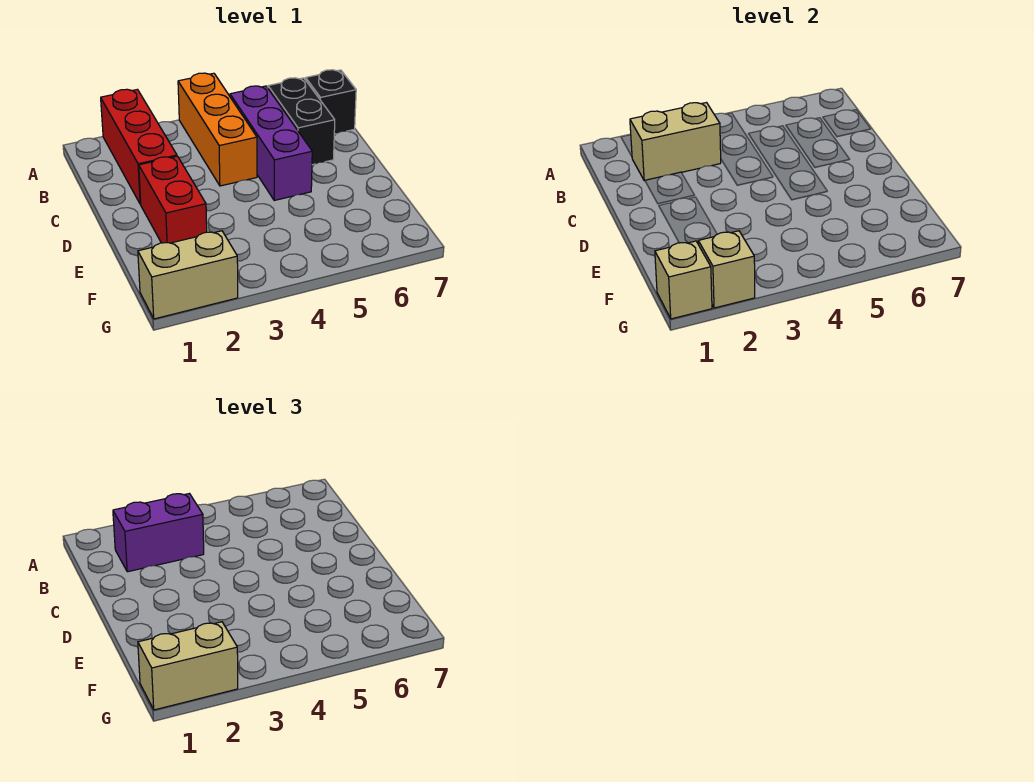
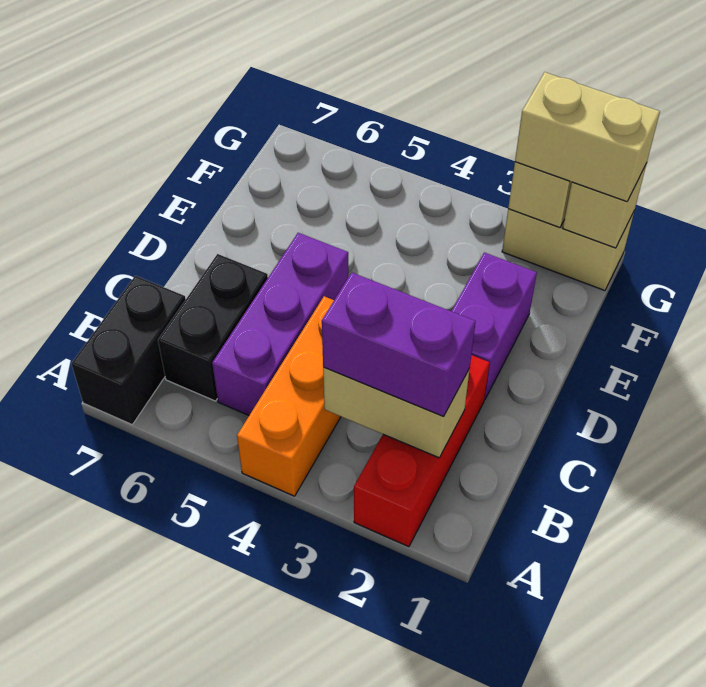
black 1x1 brick [306,70,356,134] -> black 1x2 brick [71,276,186,424]
red 1x2 brick [139,156,207,243] -> purple 1x2 brick [452,252,537,400]

